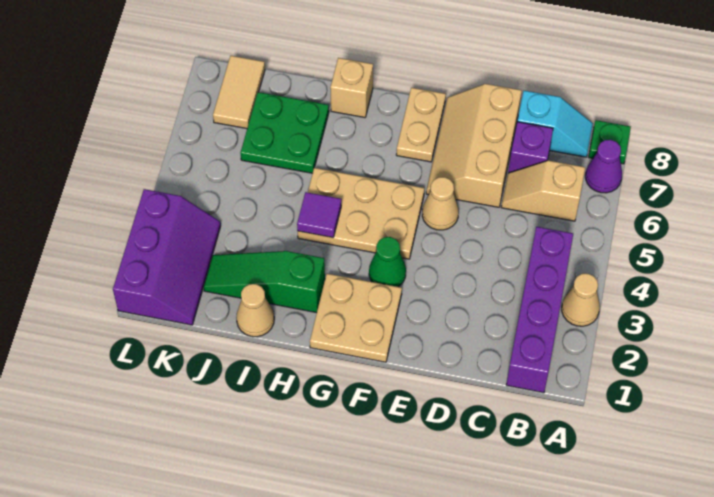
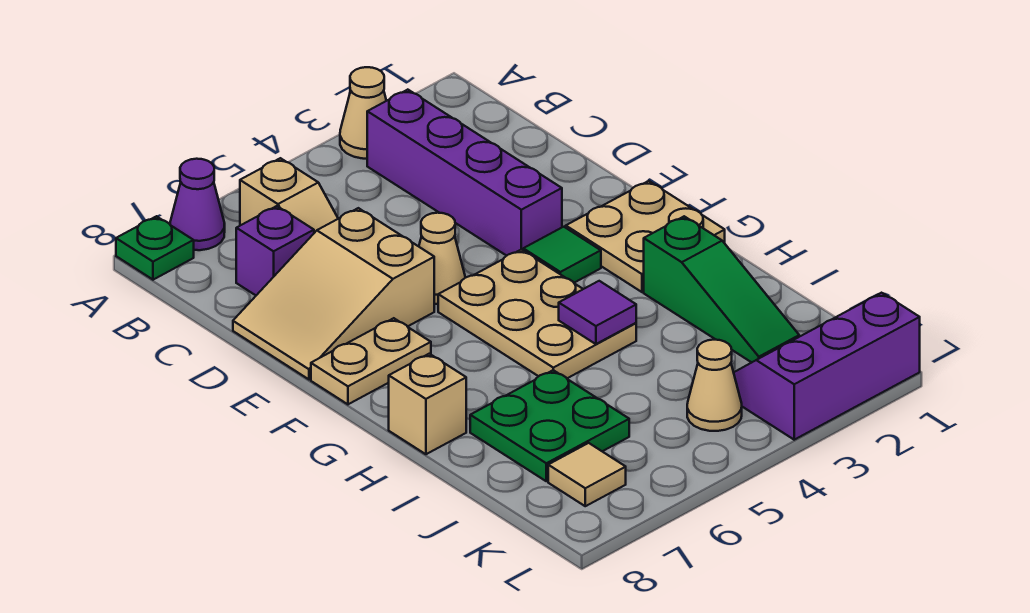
purple 1x4 brick [506,227,573,393] -> purple 1x4 brick turned to [367,90,562,256]
cyan 1x2 slope [517,91,593,157] -> none
tan 2x3 slope [426,84,522,207] -> tan 2x3 slope turned to [233,208,434,379]
green 1x1 cone [369,237,406,287] -> green 1x1 tile [523,227,601,283]
tan 1x1 cone [236,284,274,337] -> tan 1x1 cone moved to [687,340,742,431]
tan 1x2 tile [213,56,265,129] -> tan 1x1 tile [548,443,626,506]

